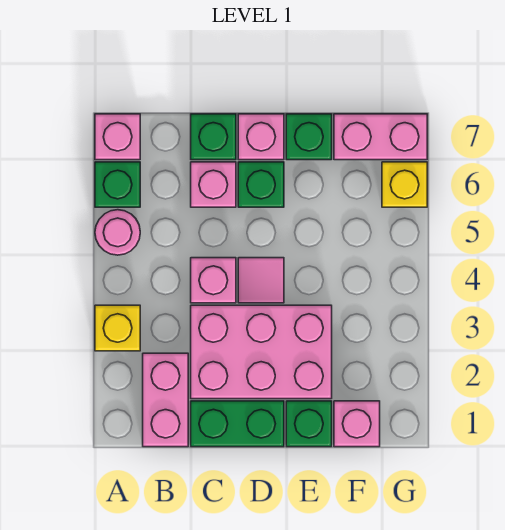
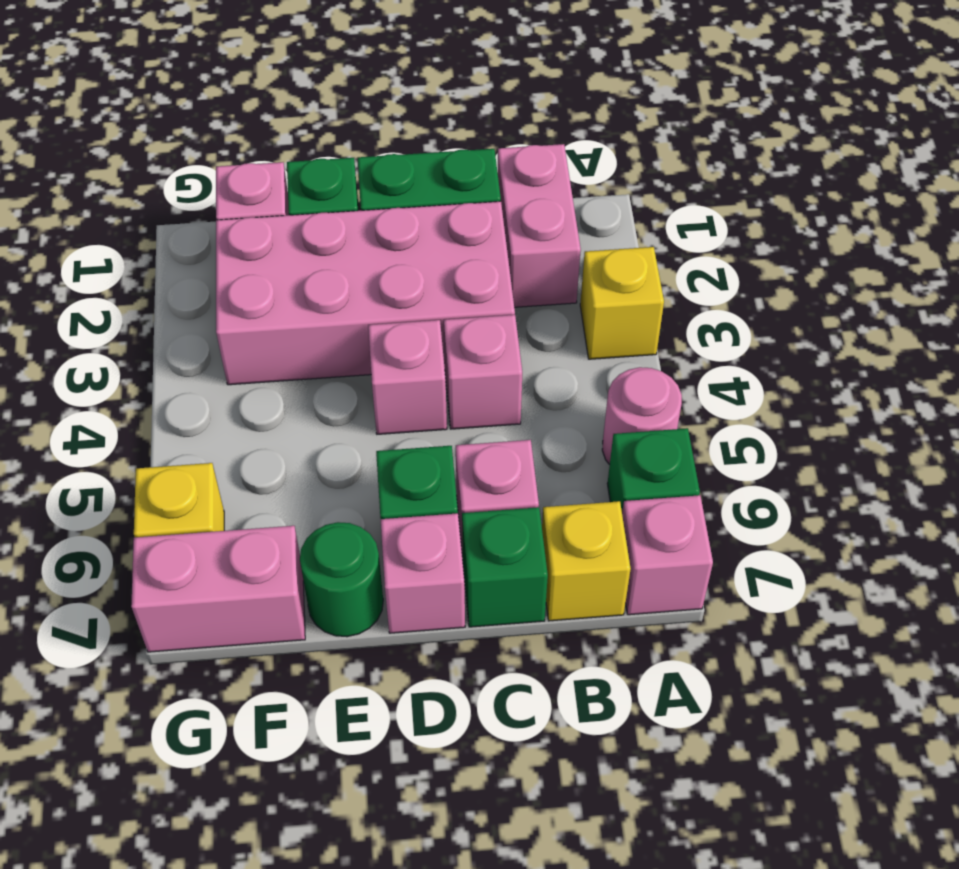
none -> yellow 1x1 brick [542,501,631,621]
pink 2x3 brick [191,305,332,399] -> pink 2x4 brick [216,201,515,385]
pink 1x1 tile [238,258,284,303] -> pink 1x1 brick [368,320,447,434]
green 1x1 brick [286,114,332,160] -> green 1x1 round brick [300,522,383,637]

